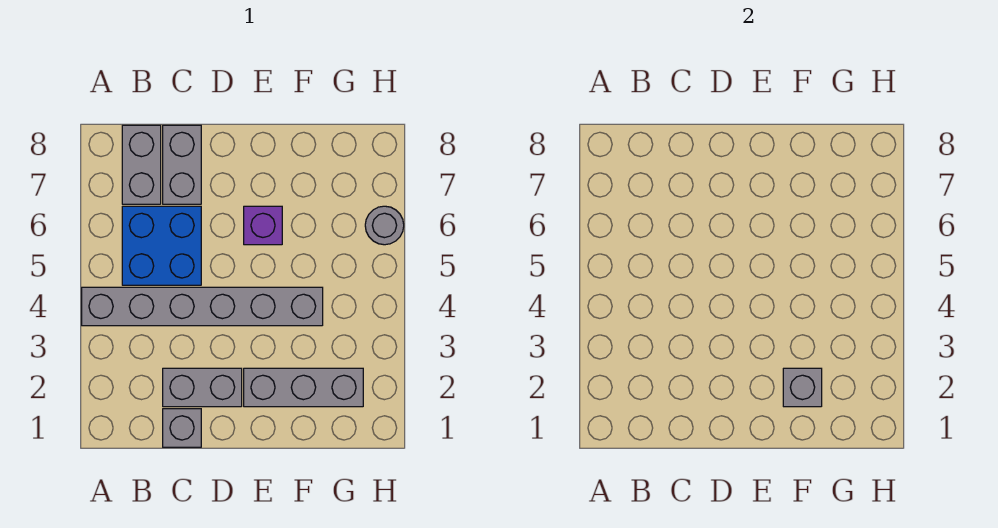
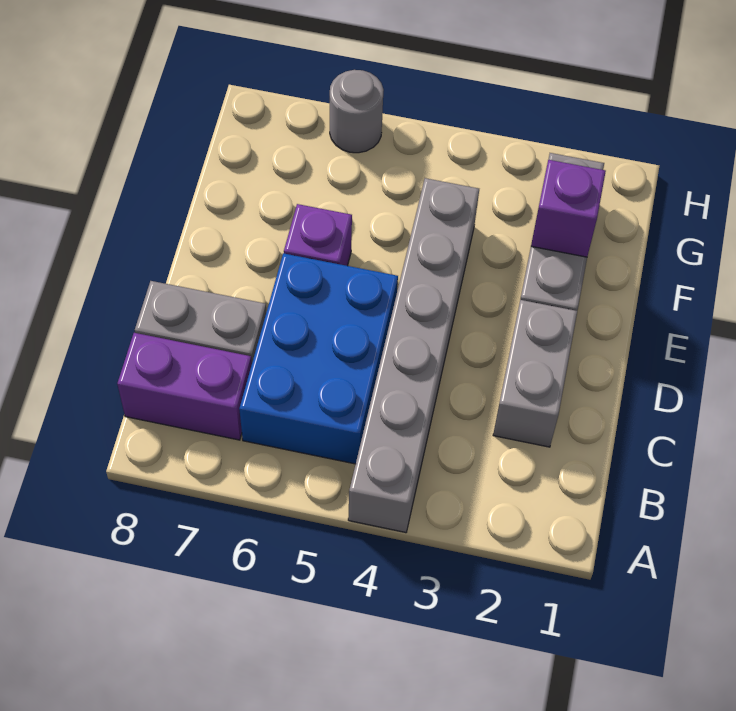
blue 2x2 brick [122,206,201,285] -> blue 2x3 brick [239,253,398,464]
grey 1x2 brick [122,125,161,204] -> purple 1x2 brick [117,333,252,440]
grey 1x1 brick [163,409,201,447] -> none
grey 1x1 brick [783,368,822,407] -> purple 1x1 brick [531,160,606,257]

